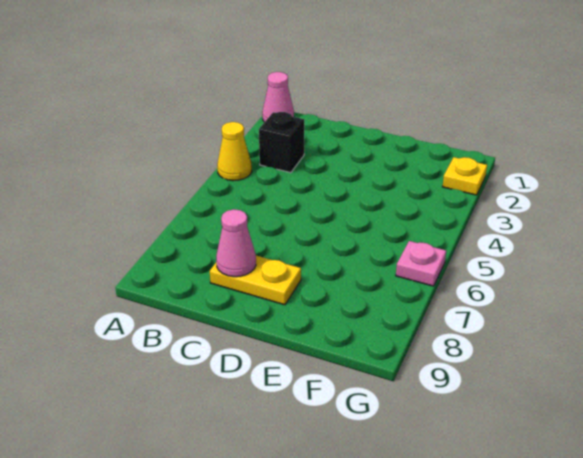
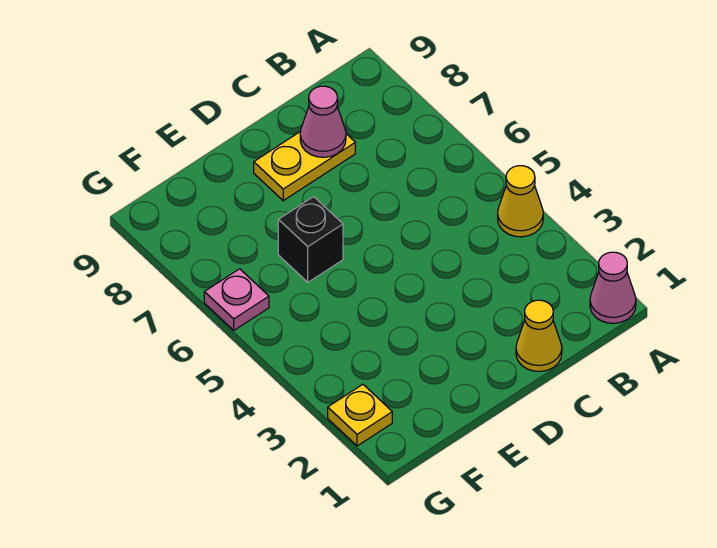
black 1x1 brick [259,112,304,173] -> black 1x1 brick moved to [278,197,343,282]
none -> yellow 1x1 cone [516,300,562,372]

